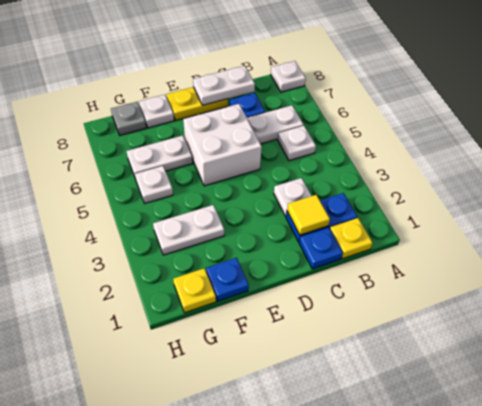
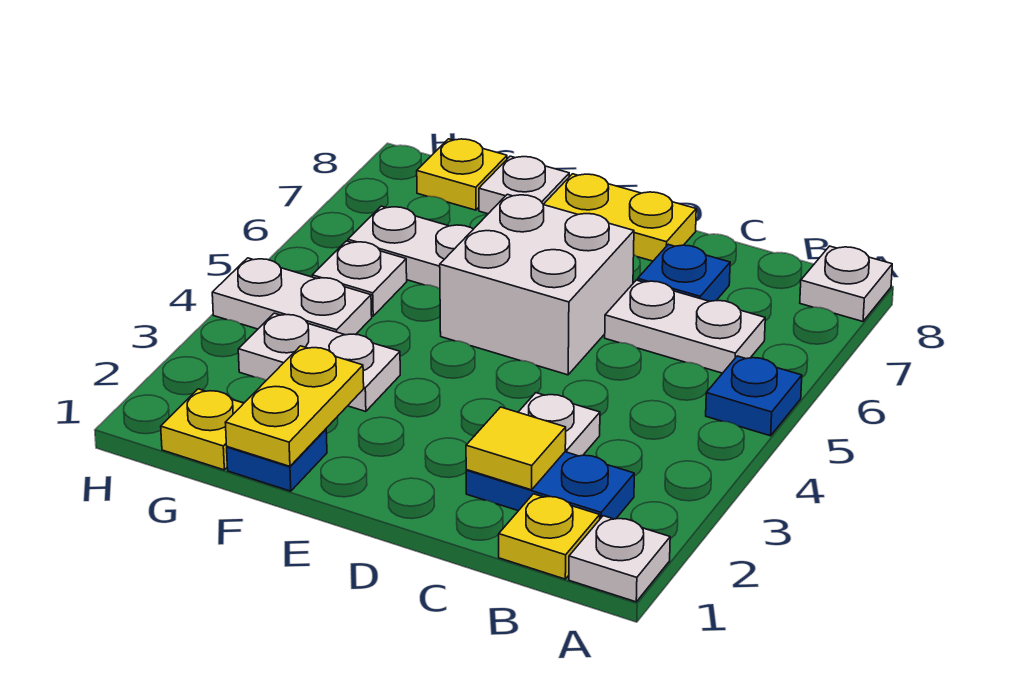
white 1x1 plate [278,126,316,161] -> white 1x1 plate moved to [569,516,670,602]
blue 1x1 plate [299,228,343,269] -> blue 1x1 plate moved to [706,356,802,436]
white 1x2 plate [193,66,255,105] -> white 1x2 plate moved to [212,258,372,335]
none -> yellow 1x2 plate [225,346,364,466]
grey 1x1 plate [111,102,146,135] -> yellow 1x1 plate [417,139,507,210]

